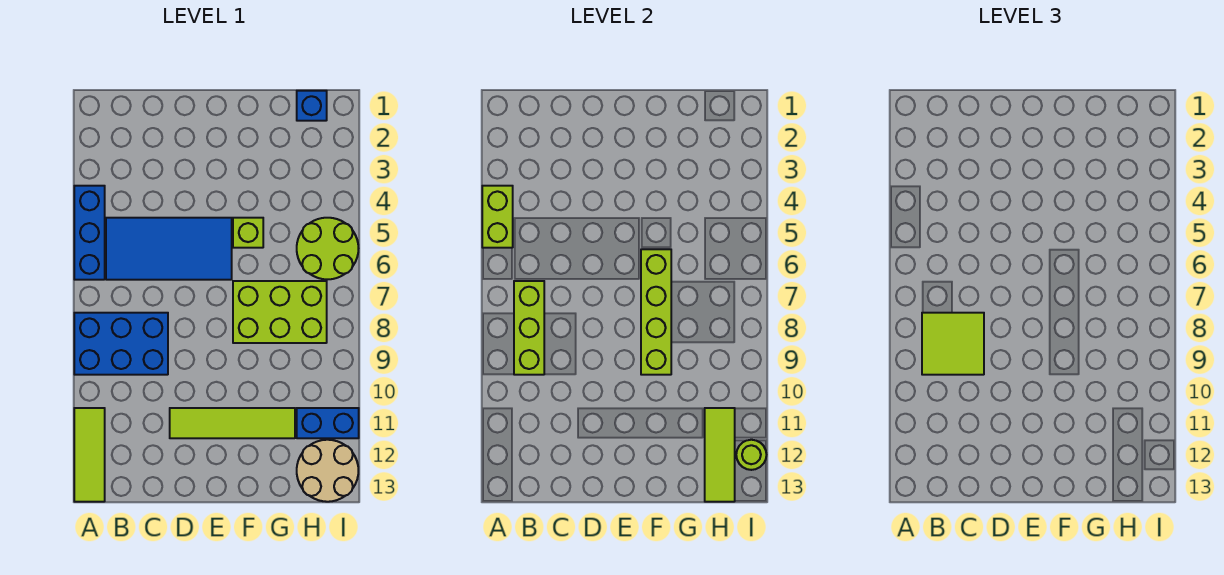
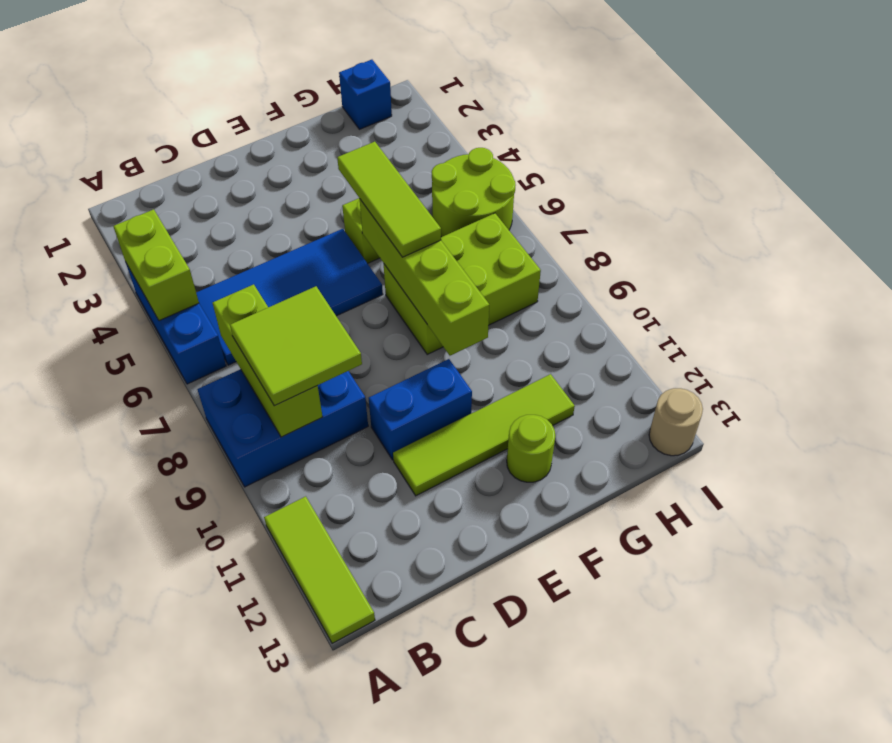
blue 1x2 brick [297,408,359,438] -> blue 1x2 brick moved to [369,359,472,460]
lime 1x3 tile [705,408,735,502] -> lime 1x3 tile moved to [337,142,441,257]
tan 2x2 round brick [297,440,358,502] -> tan 1x1 round brick [649,388,703,456]
lime 1x1 round brick [736,440,766,470] -> lime 1x1 round brick moved to [507,415,555,482]

